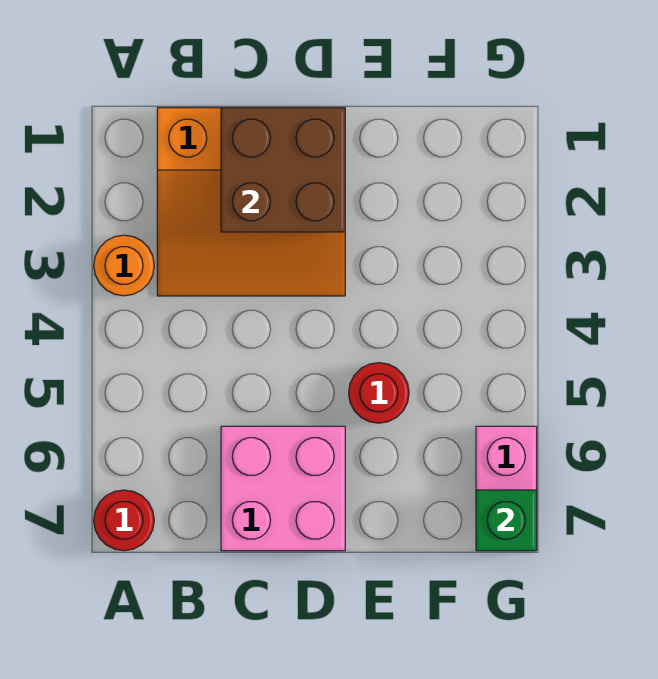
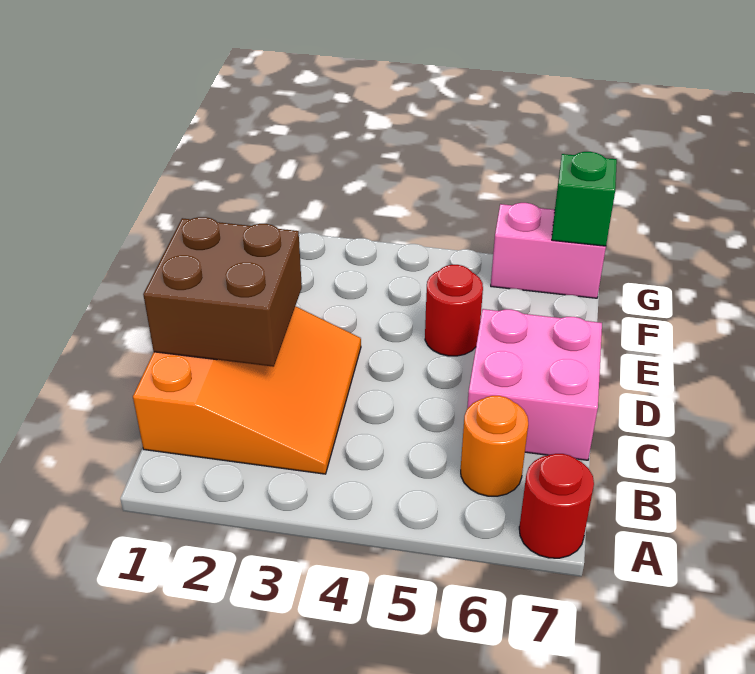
orange 1x1 round brick [94,235,154,296] -> orange 1x1 round brick moved to [461,396,528,496]

